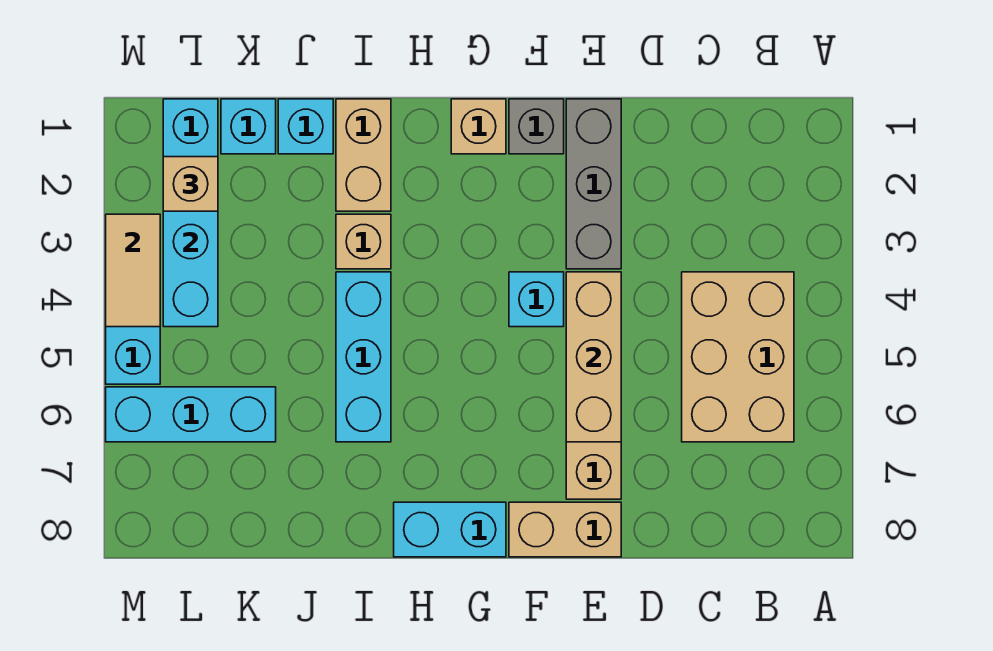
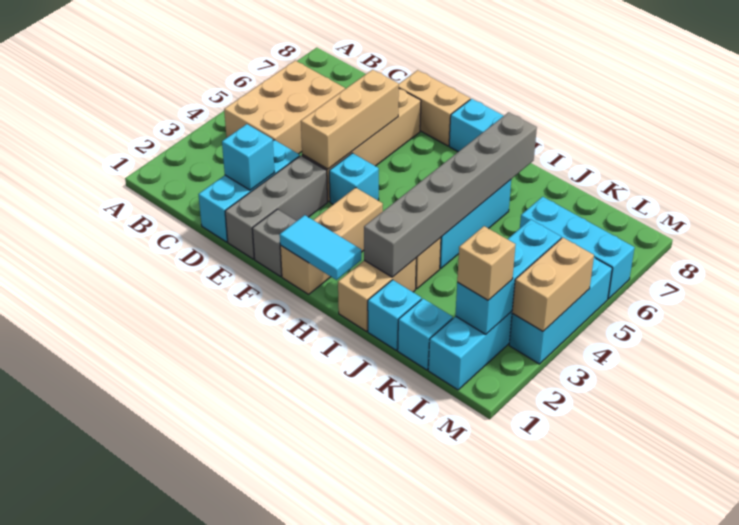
none -> cyan 1x3 brick [198,140,300,242]
none -> cyan 1x1 brick [222,124,275,190]
tan 1x1 brick [451,99,506,154] -> tan 1x3 brick [280,188,383,294]
none -> cyan 1x2 tile [280,215,361,280]
none -> grey 1x6 brick [364,112,537,277]
tan 1x2 tile [106,214,160,327] -> tan 1x2 brick [512,238,594,331]

